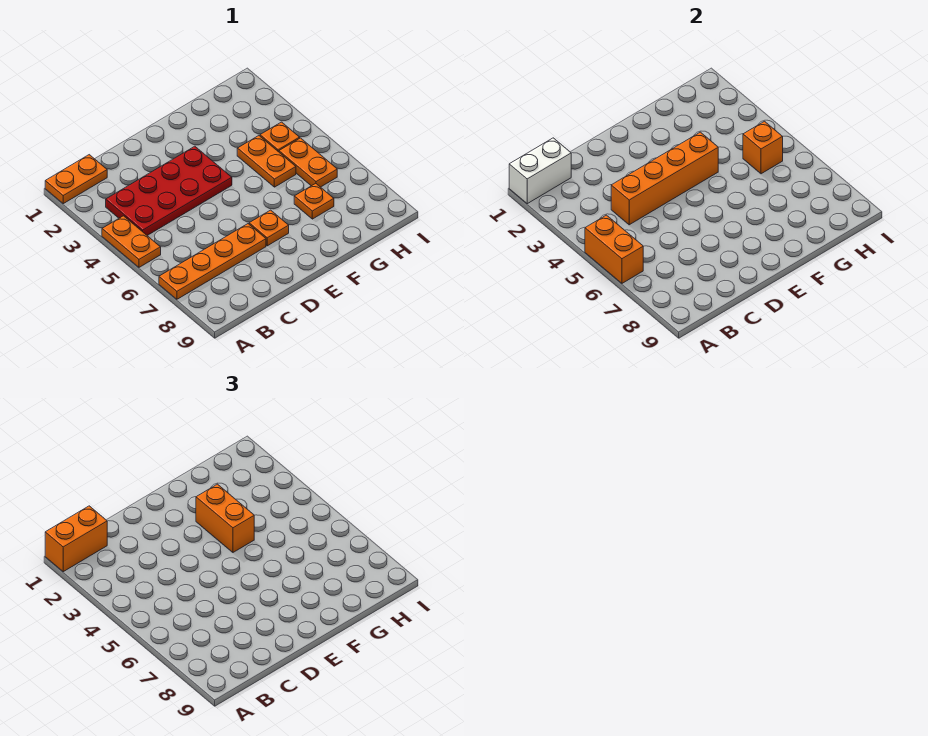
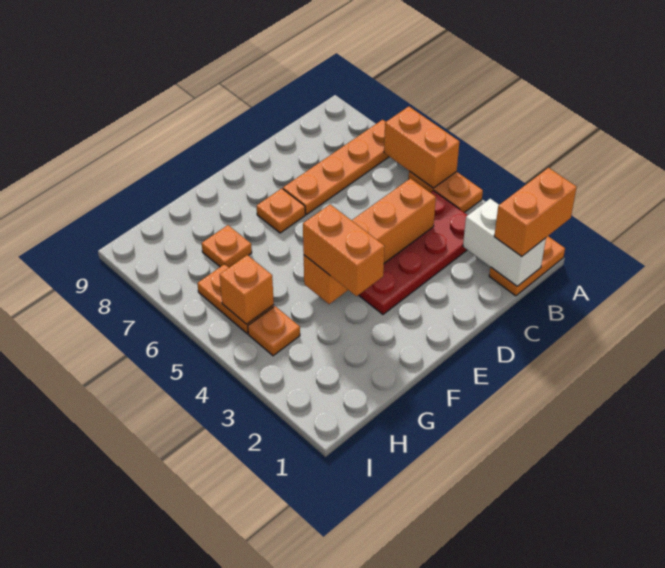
white 1x2 brick [509,138,571,204] -> white 1x2 brick turned to [463,199,546,286]
orange 1x2 plate [237,136,296,187] -> none

